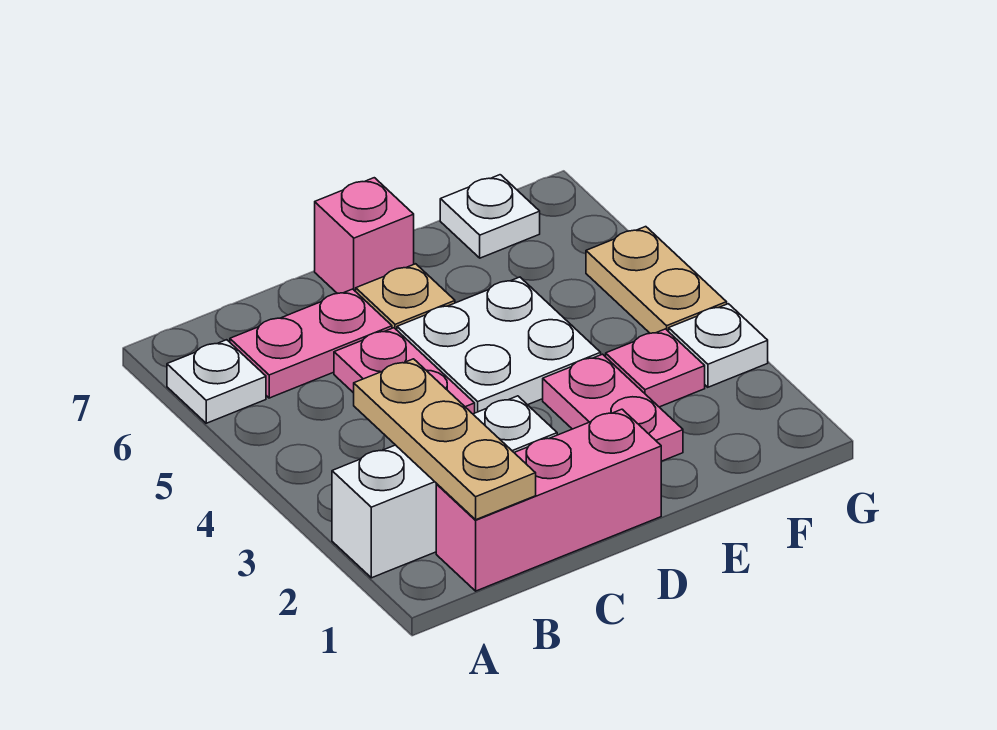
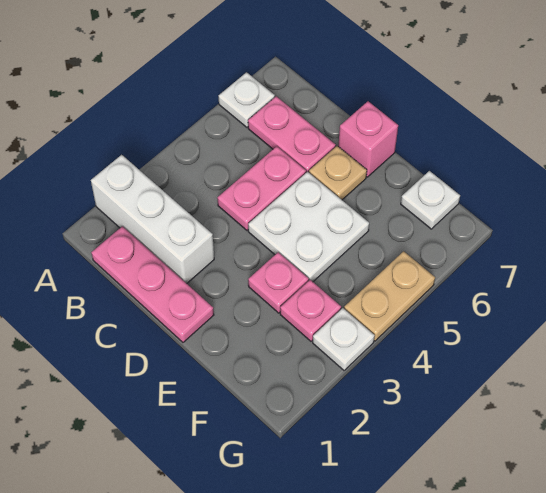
pink 1x3 brick [436,409,661,591] -> pink 1x3 plate [91,226,214,342]
tan 1x3 plate [354,359,536,520] -> none
pink 1x2 plate [543,354,683,461] -> pink 1x1 plate [248,252,309,313]

